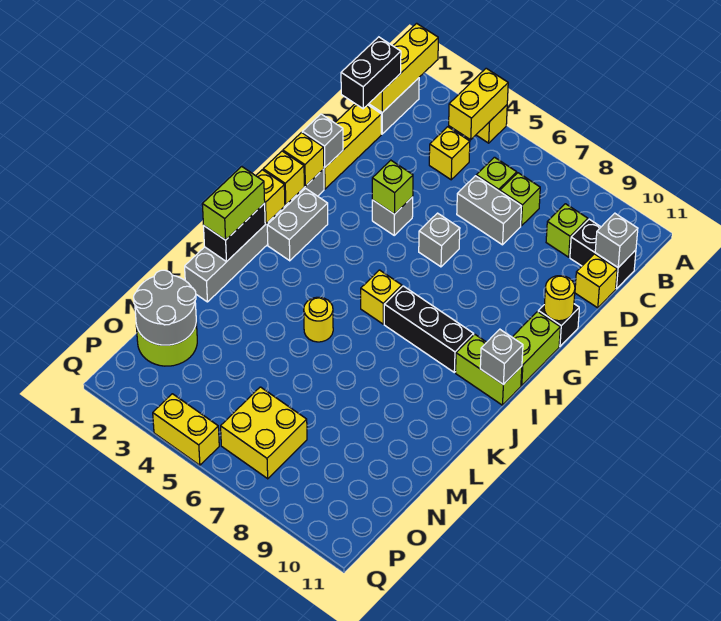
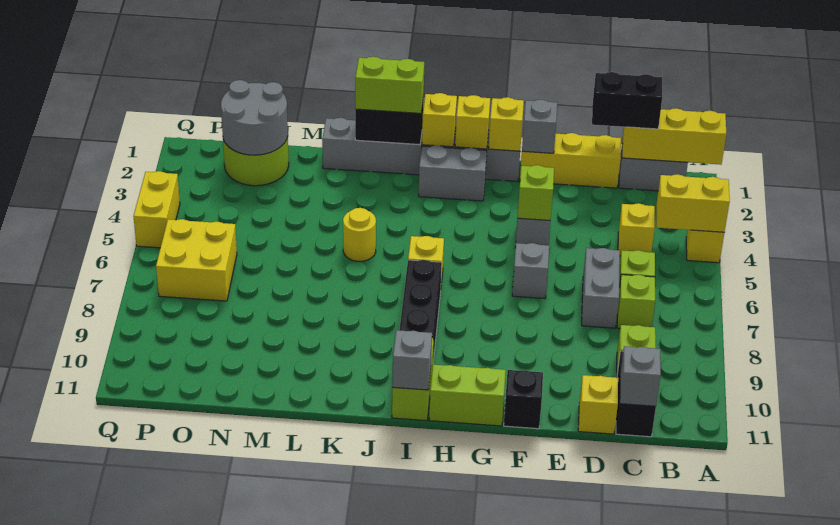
yellow 1x1 round brick [544,276,575,321] -> none

